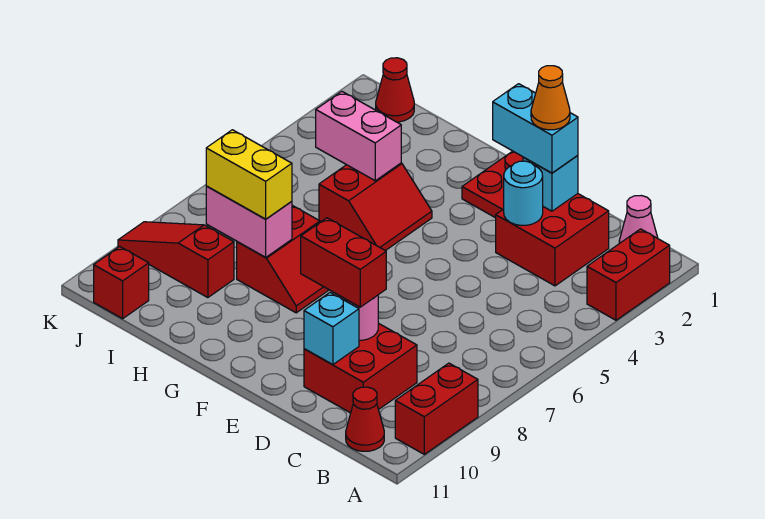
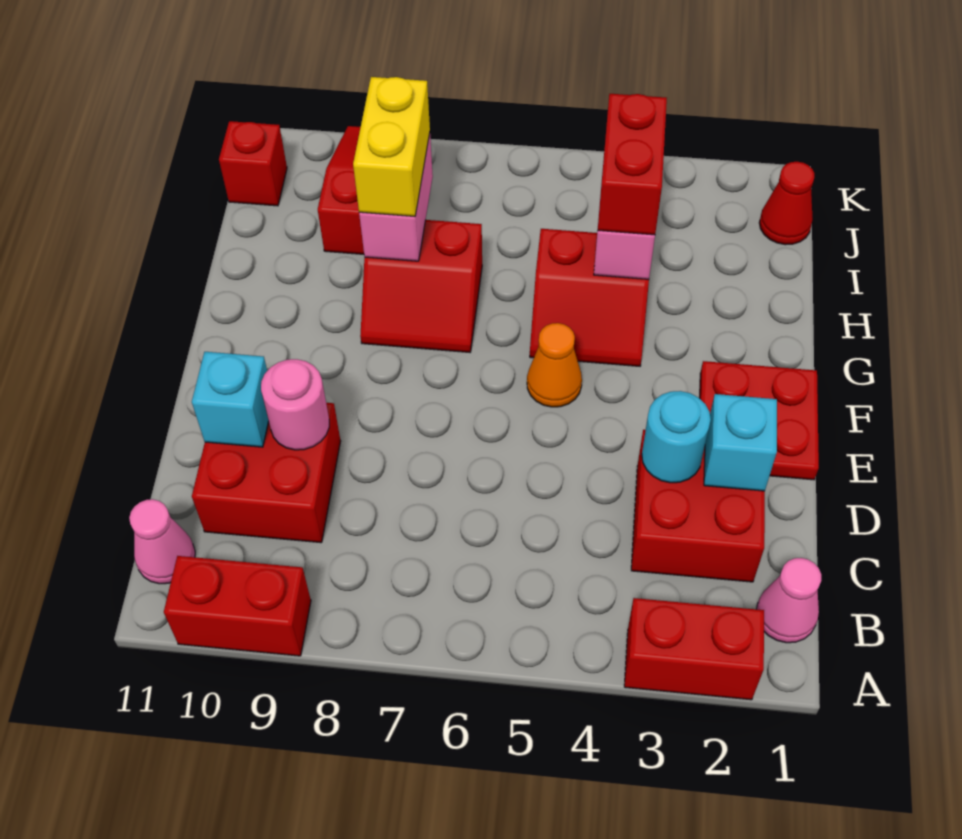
red 1x1 cone [346,387,384,451] -> pink 1x1 cone [129,499,195,584]
cyan 1x2 brick [493,84,578,173] -> none
orange 1x1 cone [531,66,570,130] -> orange 1x1 cone moved to [527,323,582,407]
red 1x2 brick [301,218,386,307] -> red 1x2 brick moved to [598,94,667,235]

